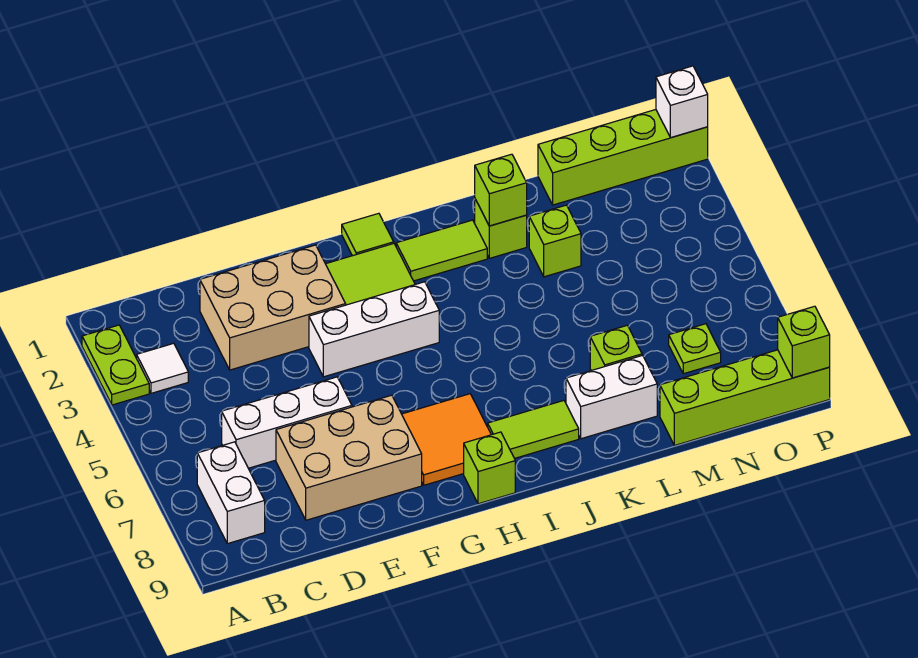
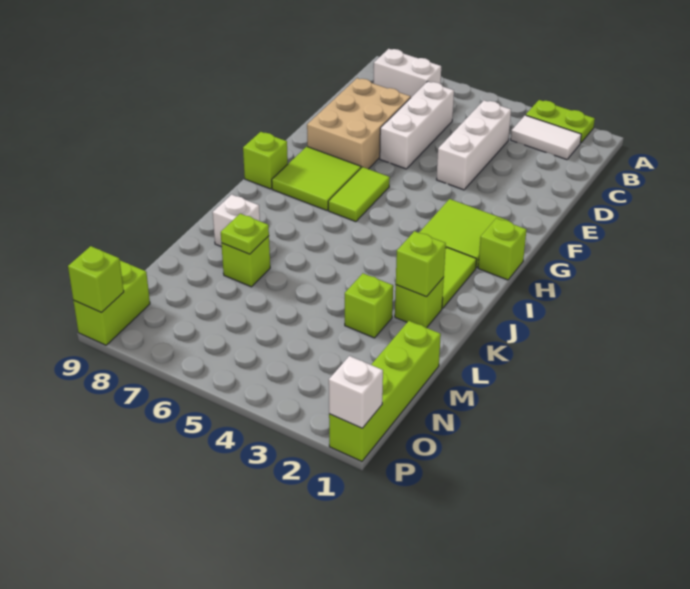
white 1x1 tile [137,343,188,393] -> white 1x2 tile [511,115,581,160]
tan 2x3 brick [200,245,346,370] -> none
white 1x3 brick [309,282,439,377] -> white 1x3 brick moved to [436,100,511,190]
orange 2x2 tile [402,394,491,485] -> lime 2x2 tile [272,147,361,211]
lime 1x1 tile [342,213,394,256] -> lime 1x1 brick [478,218,526,280]
lime 1x2 tile [488,401,579,458] -> lime 1x2 tile moved to [328,167,390,222]
white 1x2 brick [566,355,657,439] -> white 1x1 brick [213,194,260,247]
lime 1x4 brick [660,350,830,446] -> lime 1x2 brick [73,260,150,345]
lime 1x1 plate [669,324,721,374] -> lime 1x1 plate moved to [221,214,269,254]

